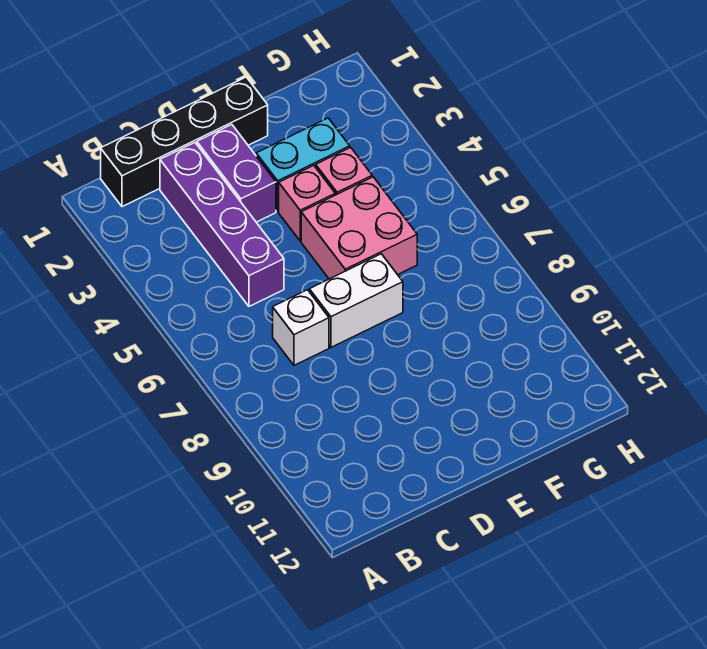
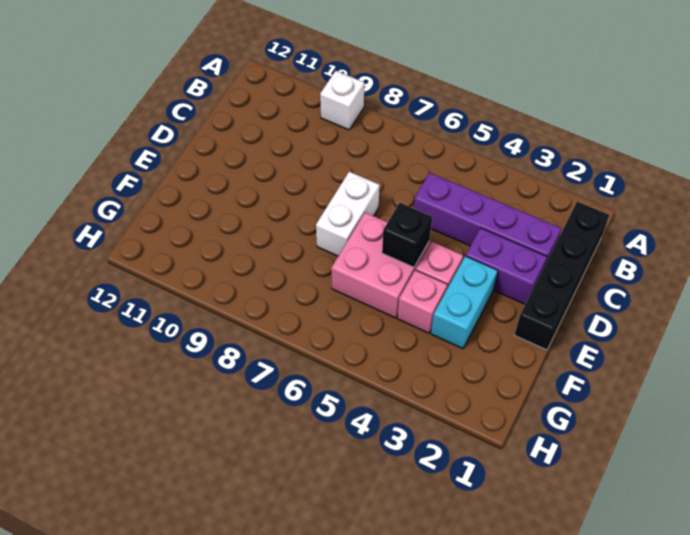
white 1x1 brick [273,290,329,365] -> white 1x1 brick moved to [320,71,364,130]
none -> black 1x1 brick [382,203,432,267]

